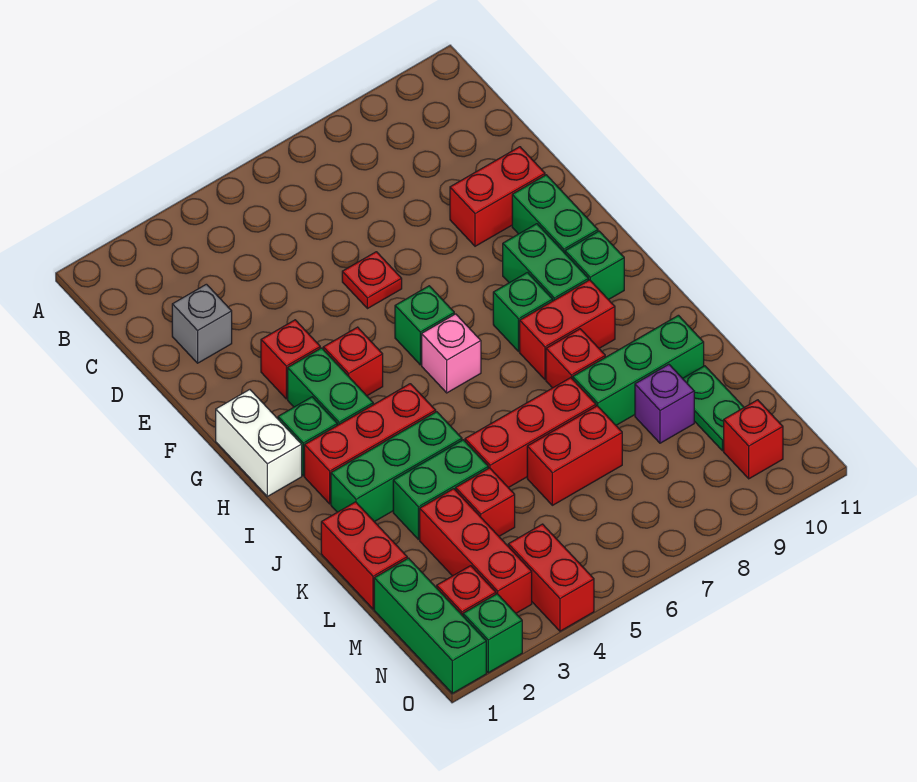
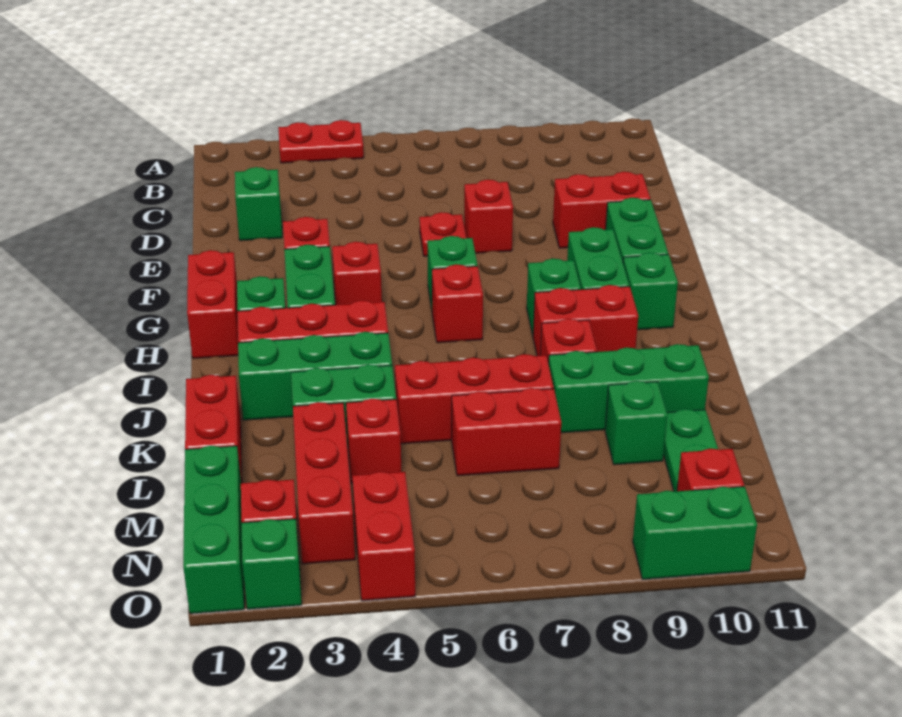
none -> red 1x2 plate [278,120,364,163]
grey 1x1 brick [172,284,232,363] -> green 1x1 brick [235,167,282,241]
none -> red 1x1 brick [464,180,513,253]
white 1x2 brick [216,390,302,496] -> red 1x2 brick [187,250,238,358]
pink 1x1 brick [422,314,481,393] -> red 1x1 brick [432,264,483,343]
purple 1x1 brick [635,364,694,443] -> green 1x1 brick [605,381,667,465]
none -> green 1x2 brick [633,487,757,579]

